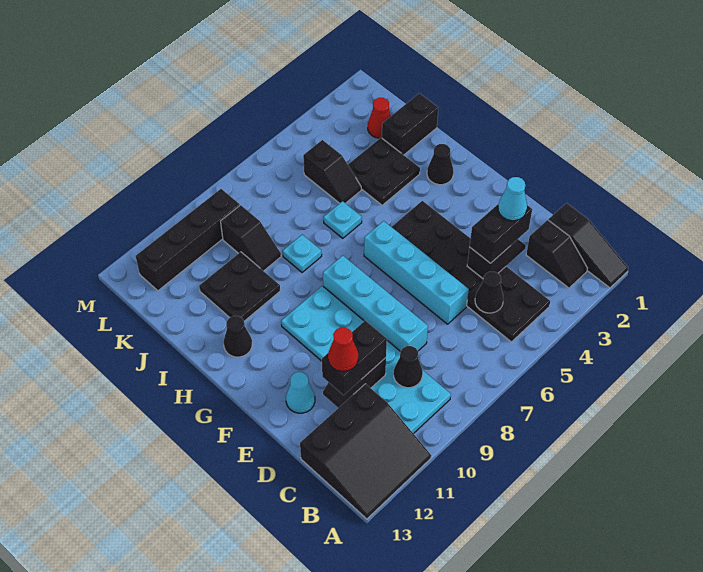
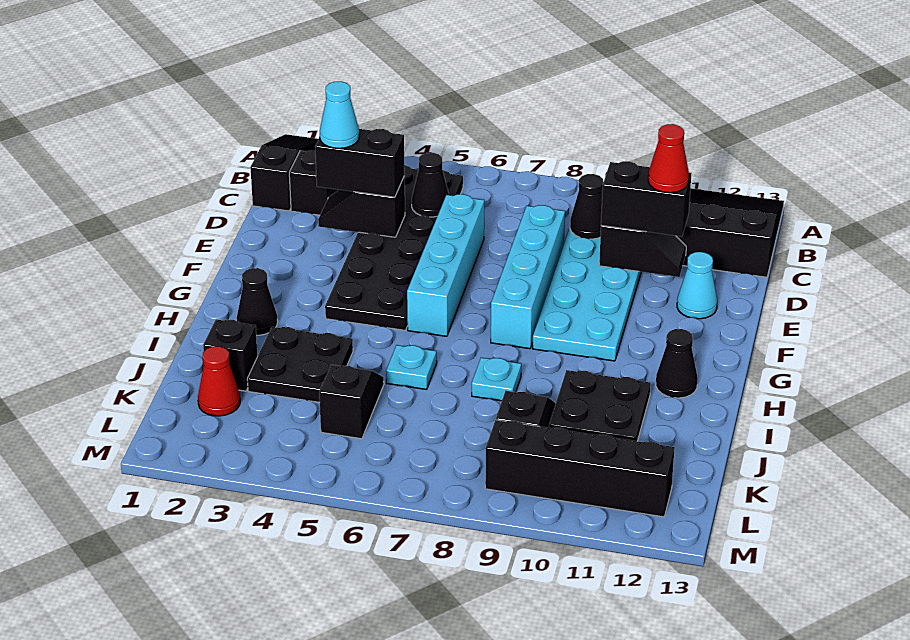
black 1x2 brick [382,93,438,155] -> black 1x1 brick [203,319,258,391]

